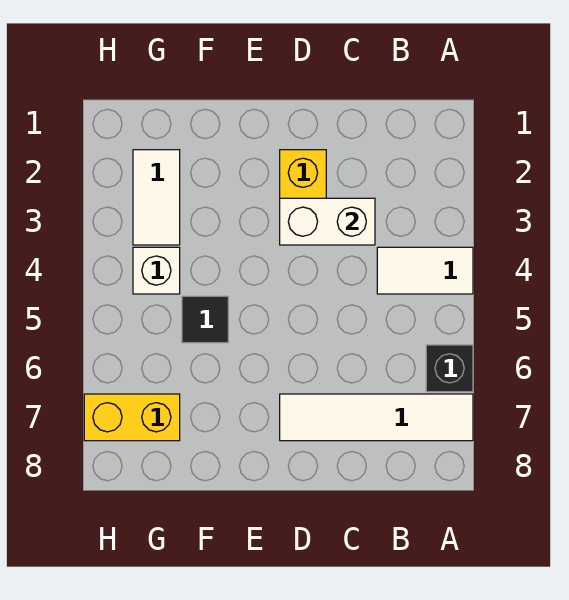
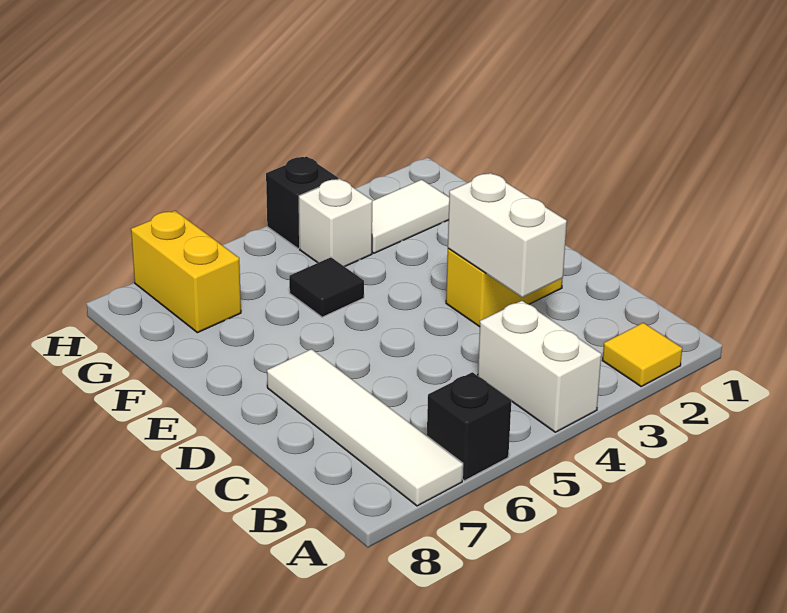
none -> yellow 1x1 tile [602,323,682,386]
white 1x2 tile [377,247,473,294] -> white 1x2 brick [478,301,601,432]
none -> black 1x1 brick [266,156,338,249]

